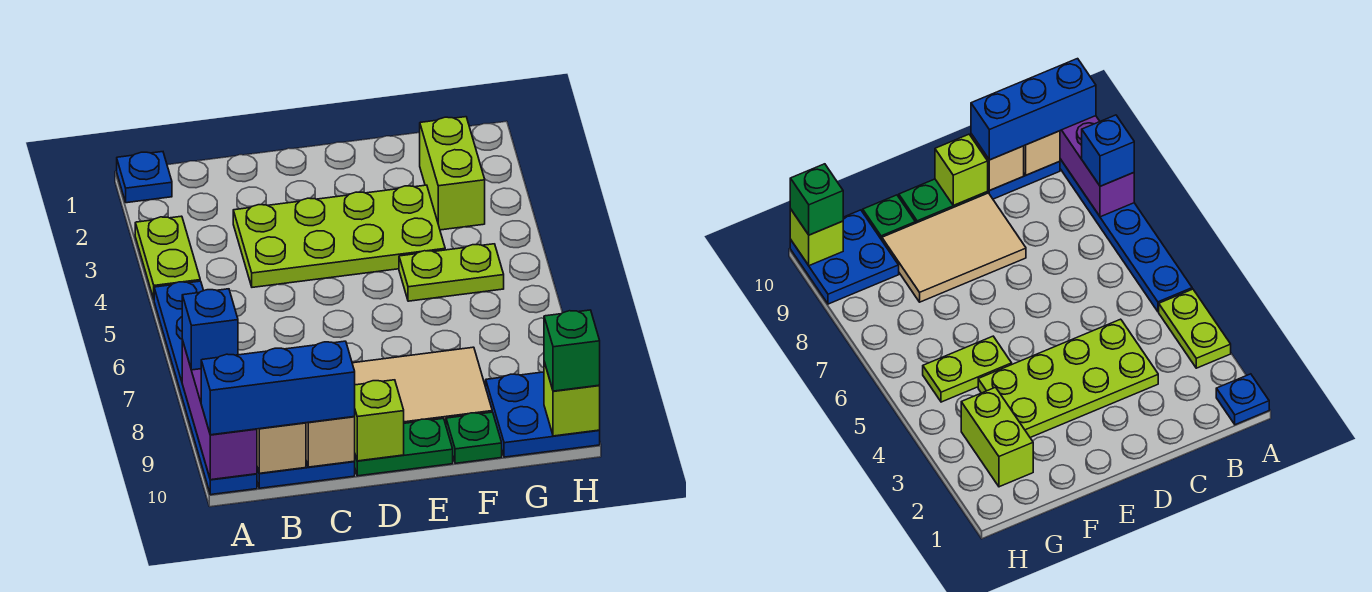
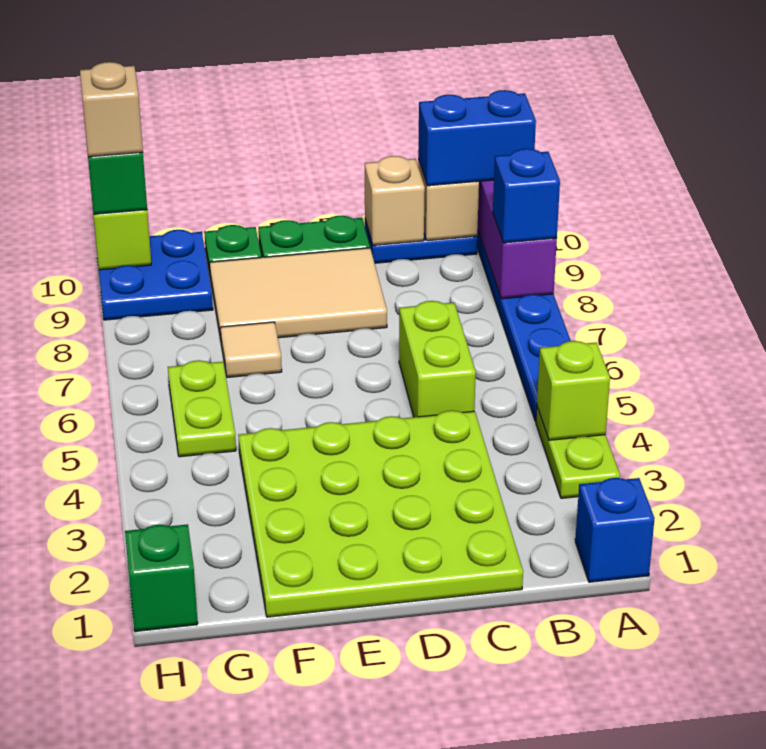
blue 1x1 plate [117,152,172,203] -> blue 1x1 brick [575,478,654,582]
blue 1x3 brick [201,341,355,435] -> blue 1x2 brick [418,90,536,186]
lime 2x4 plate [233,185,445,287] -> lime 4x4 plate [238,410,523,617]
lime 1x1 brick [355,380,404,461] -> lime 1x1 brick moved to [537,341,610,440]
lime 1x2 plate [399,244,504,301] -> lime 1x2 plate turned to [168,360,236,457]
none -> tan 1x1 tile [220,322,282,377]
lime 1x2 brick [420,117,485,230] -> lime 1x2 brick moved to [399,301,476,417]
none -> green 1x1 brick [125,524,198,632]
none -> tan 1x1 brick [80,62,143,157]

